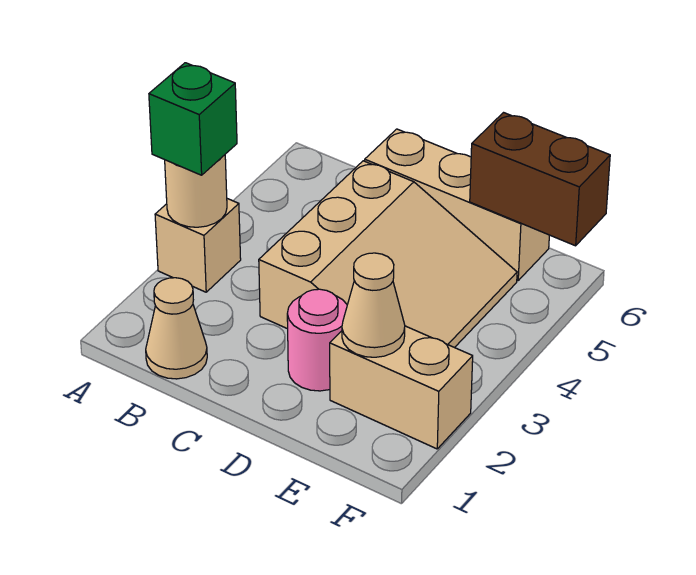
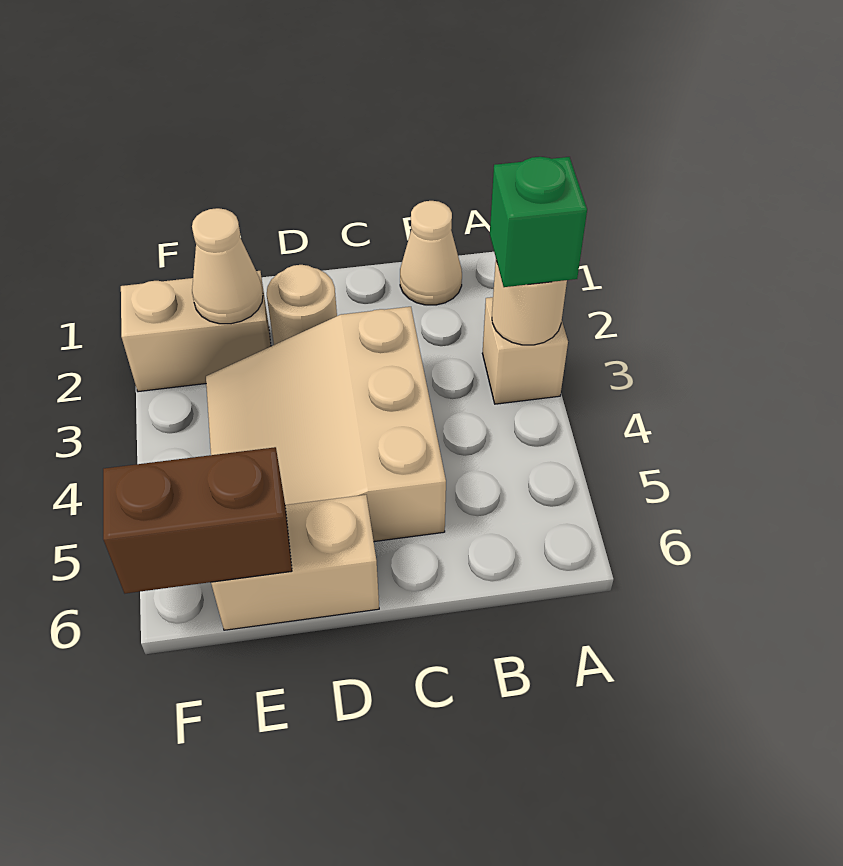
tan 1x3 brick [365,129,549,280] -> tan 1x2 brick [211,495,379,630]
pink 1x1 round brick [287,289,347,391] -> tan 1x1 round brick [267,265,337,345]

